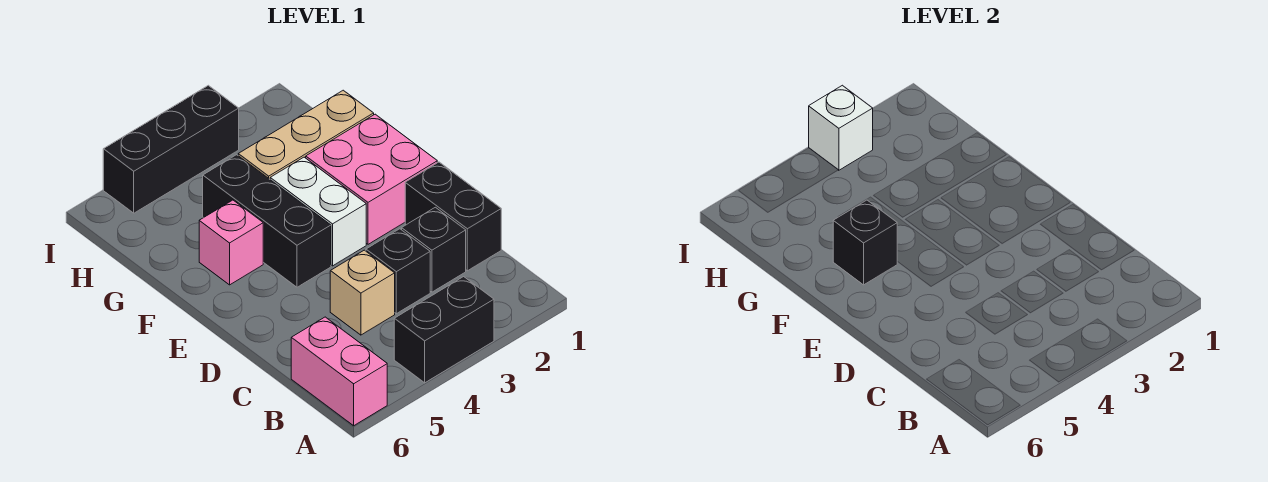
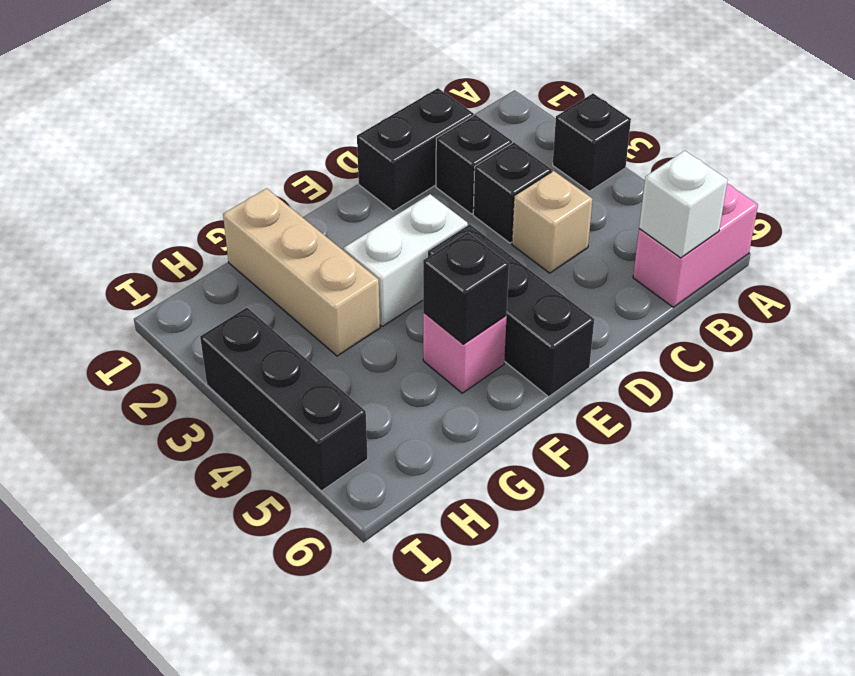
black 1x2 brick [394,277,494,383] -> black 1x1 brick [553,94,631,191]
pink 2x2 brick [306,114,437,244] -> none
black 1x3 brick [203,155,331,287] -> black 1x3 brick turned to [428,224,594,397]
white 1x1 brick [809,85,873,170] -> white 1x1 brick moved to [639,151,728,258]

